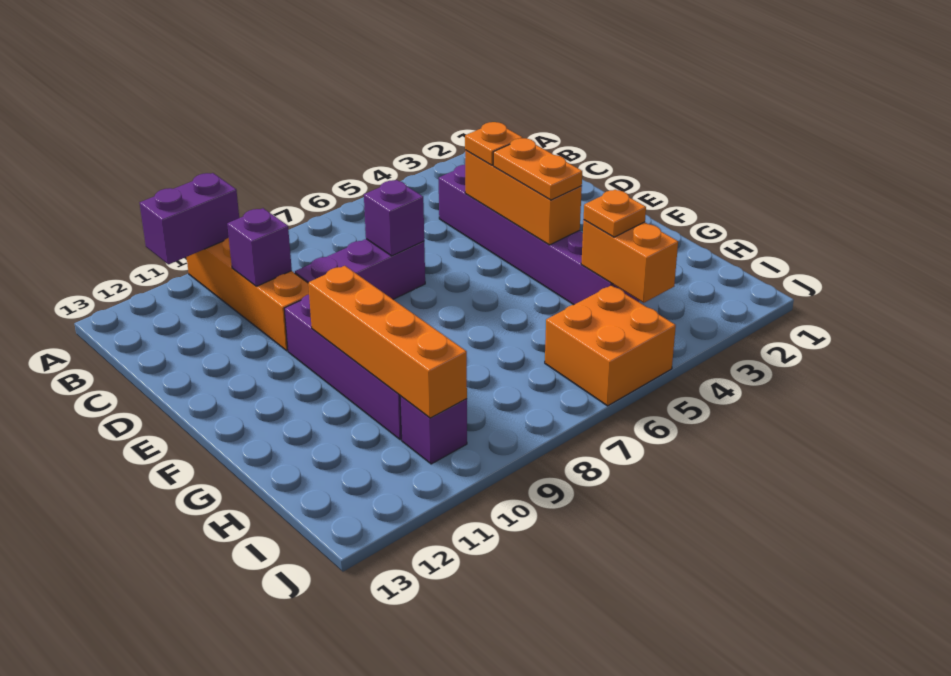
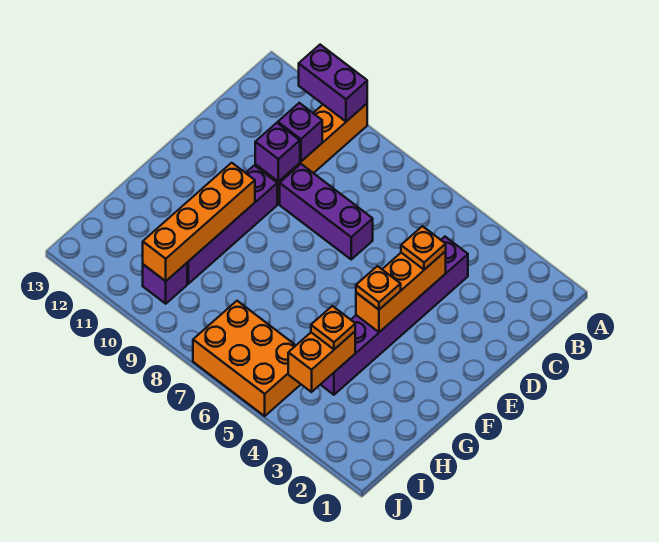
purple 1x1 brick [364,180,424,256] -> purple 1x1 brick moved to [255,123,300,182]
orange 1x2 plate [493,138,582,200] -> orange 1x1 plate [356,266,401,310]
orange 2x2 brick [545,285,676,406] -> orange 2x3 brick [193,301,301,416]

